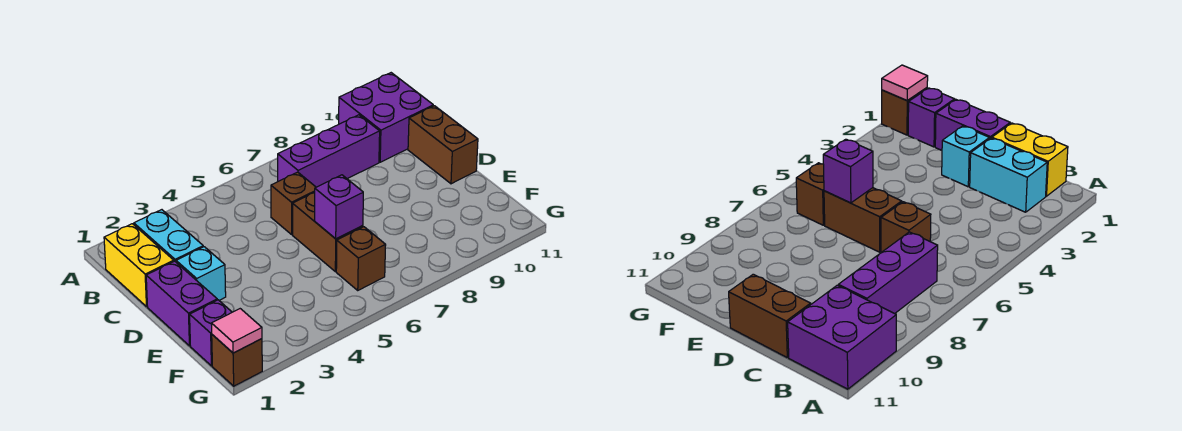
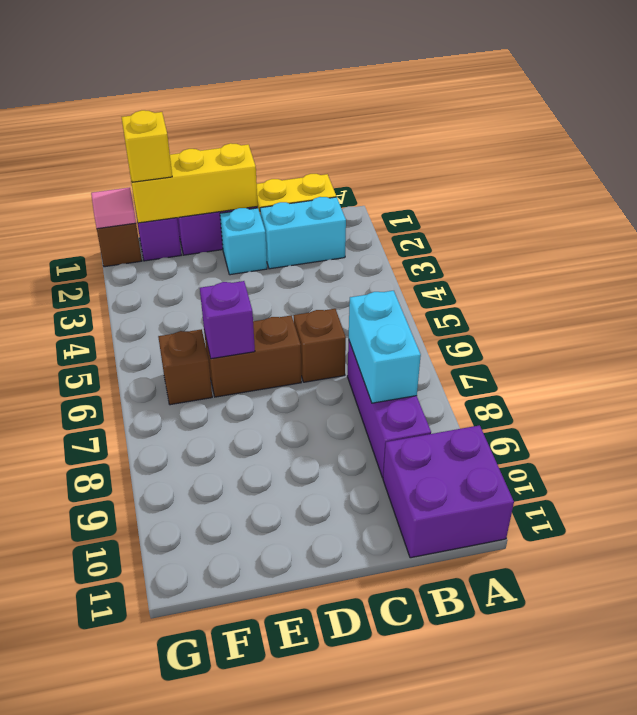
none -> cyan 1x2 brick [349,290,421,403]
brown 1x2 brick [408,106,478,184] -> none
none -> yellow 1x3 brick [129,143,258,223]
none -> yellow 1x1 brick [122,110,172,182]

